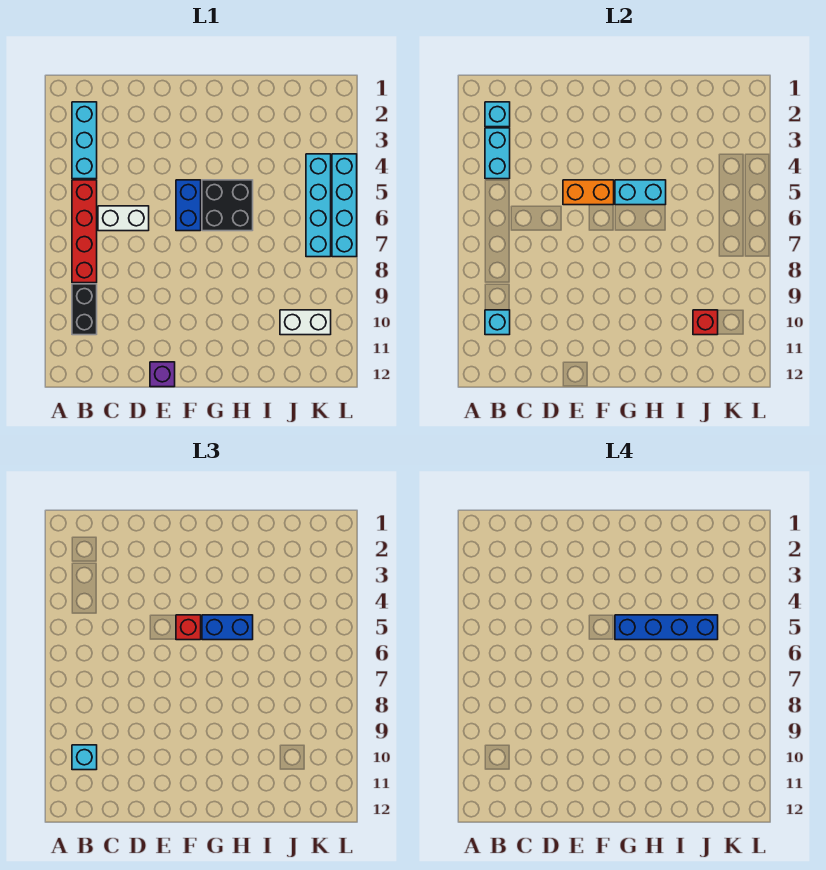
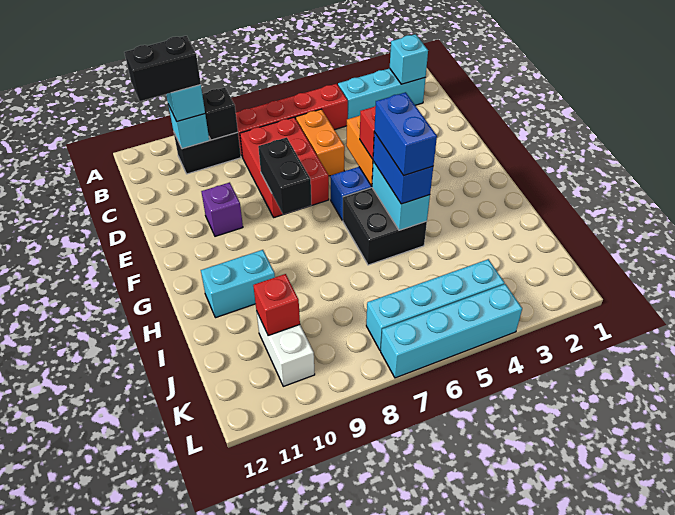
cyan 1x2 brick [485,128,510,179] -> cyan 1x2 brick moved to [201,250,275,318]
none -> black 1x1 brick [202,88,238,140]
none -> black 1x2 brick [124,36,201,101]
white 1x2 brick [98,206,149,231] -> orange 1x2 brick [296,109,345,176]
none -> red 2x3 brick [240,117,329,217]
none -> black 1x2 brick [258,137,312,214]
purple 1x1 brick [150,362,175,387] -> purple 1x1 brick moved to [201,182,243,236]
blue 1x4 brick [615,615,718,640] -> blue 1x2 brick [374,92,437,176]

